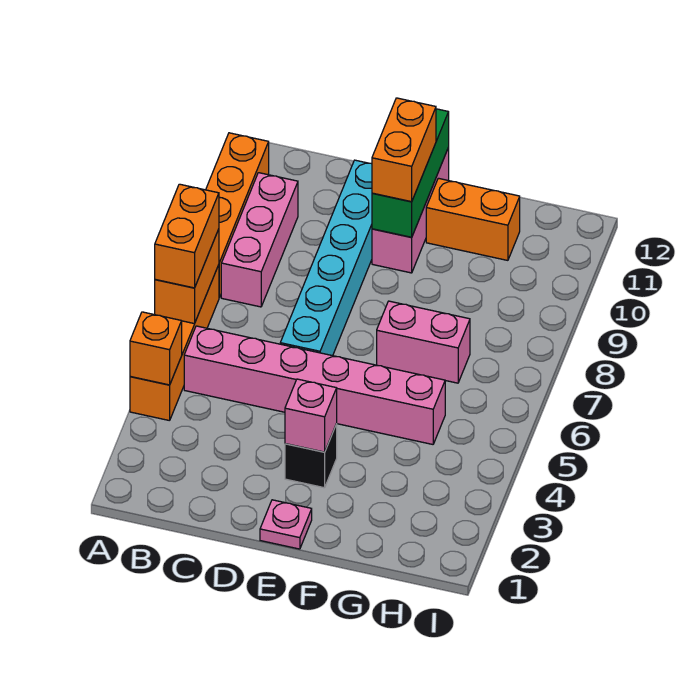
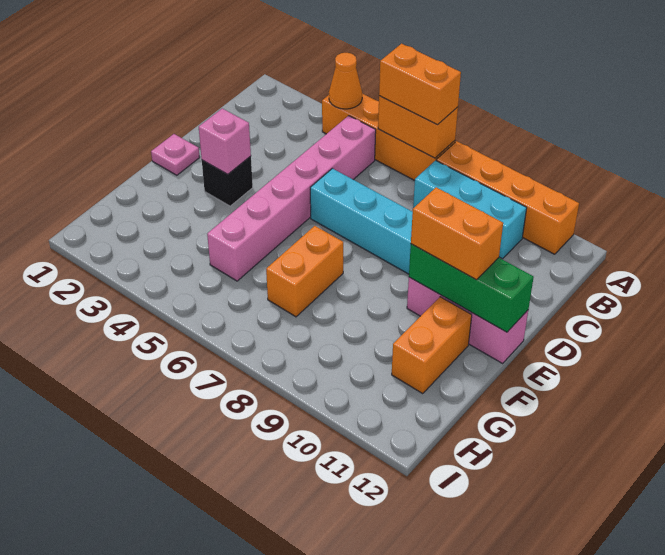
orange 1x1 brick [130,312,182,385] -> orange 1x1 cone [329,53,362,109]
pink 1x3 brick [221,173,298,307] -> cyan 1x3 brick [413,160,527,259]
pink 1x2 brick [377,301,470,383] -> orange 1x2 brick [266,226,343,317]

